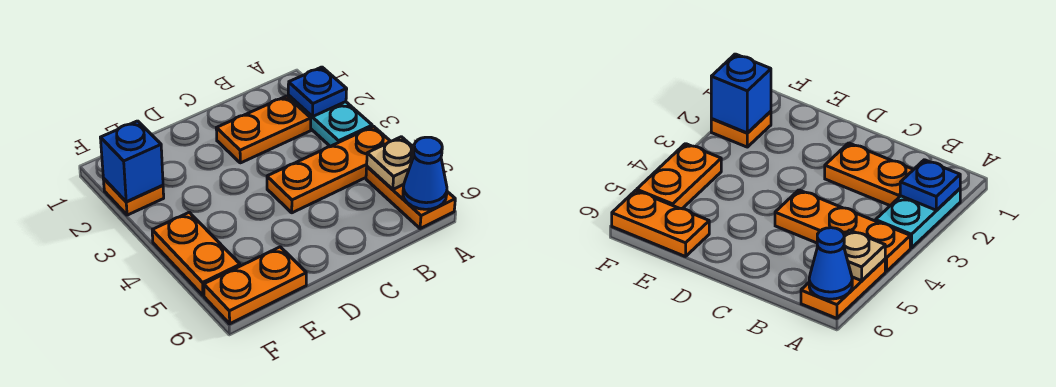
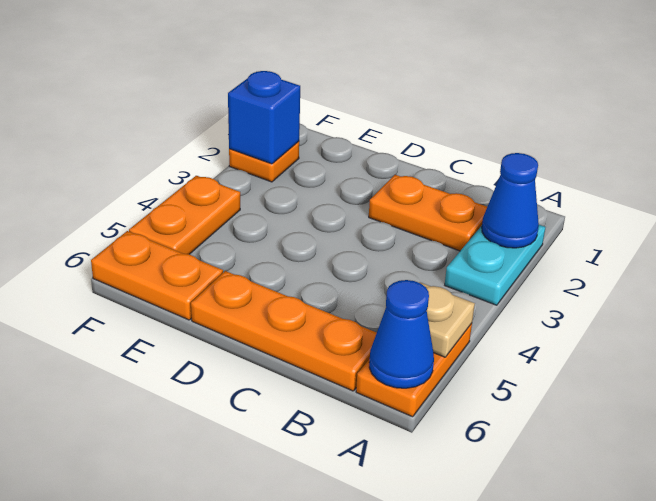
blue 1x1 plate [288,67,347,116] -> blue 1x1 cone [482,153,539,248]
orange 1x3 plate [267,126,390,213] -> orange 1x3 plate moved to [191,271,377,391]

